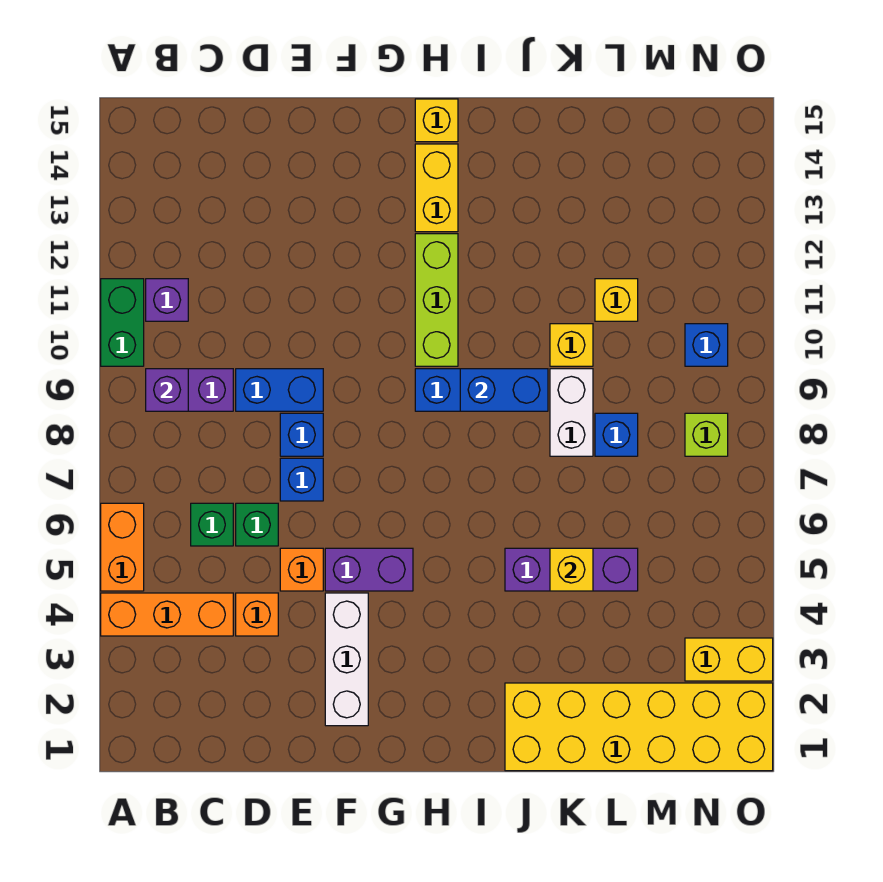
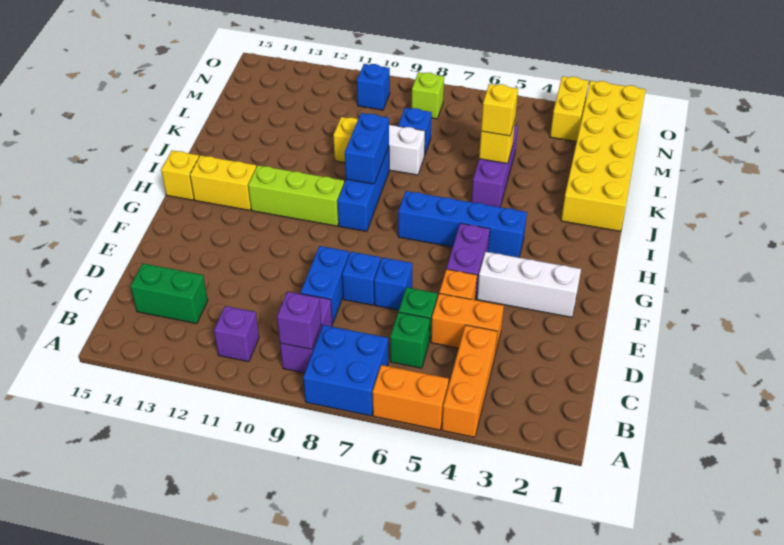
none -> blue 2x2 brick [303,325,388,416]
green 1x2 brick [101,279,144,366] -> green 1x2 brick moved to [130,263,208,324]
orange 1x1 brick [236,593,278,636] -> orange 1x2 brick [431,293,504,354]
none -> blue 1x4 brick [398,191,527,258]
yellow 1x1 brick [595,279,638,321] -> yellow 1x1 brick moved to [481,84,518,136]

